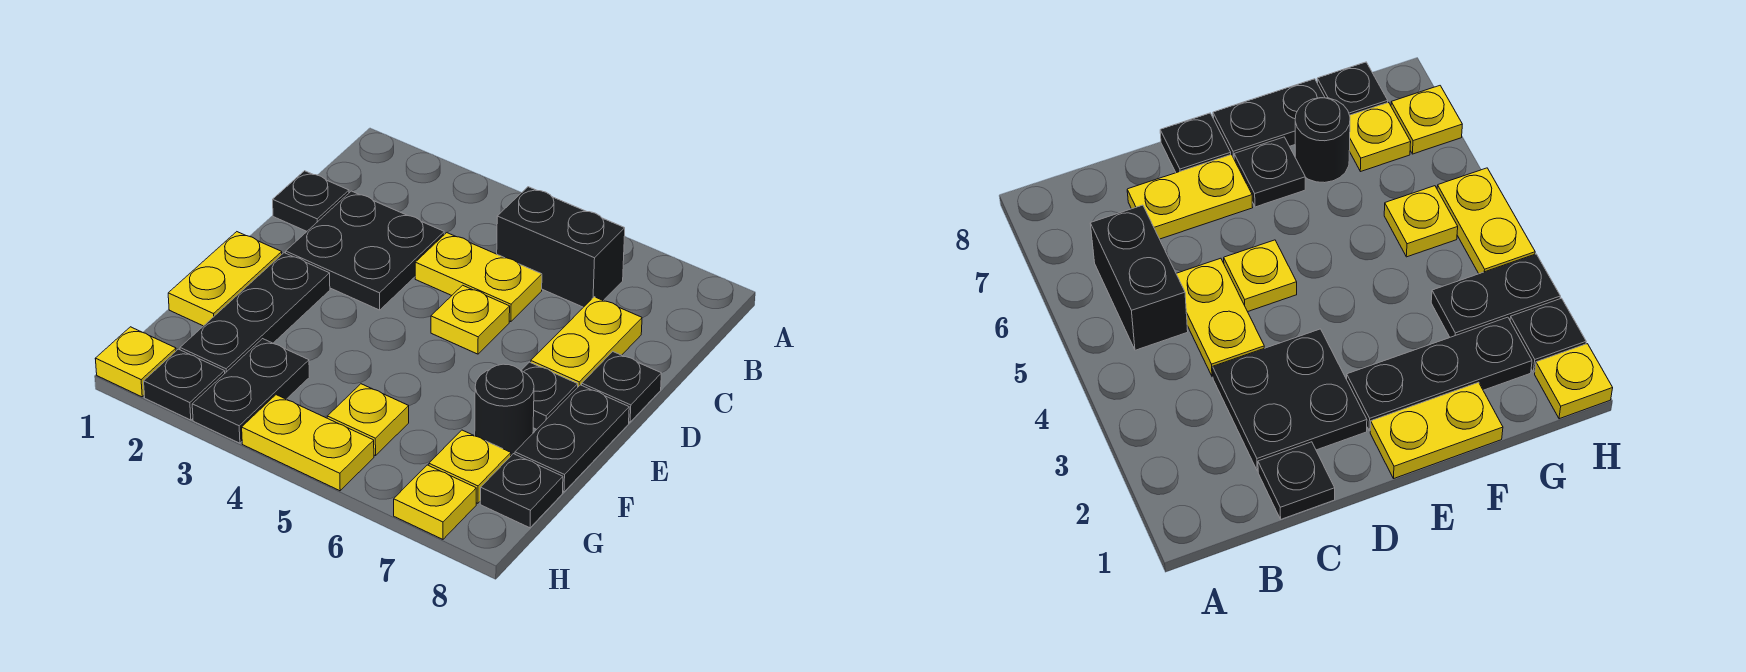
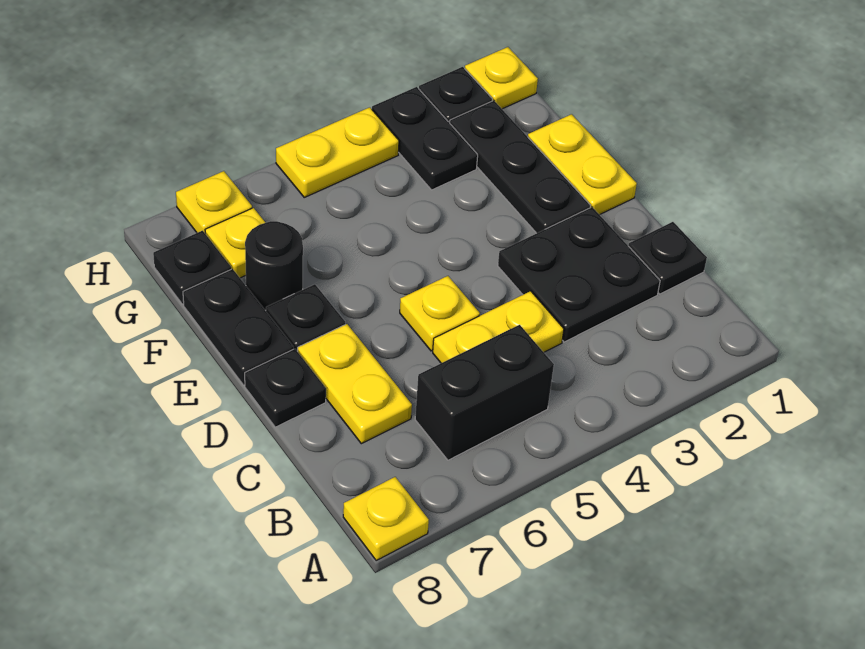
yellow 1x1 plate [327,384,409,456] -> yellow 1x1 plate moved to [343,477,429,560]

